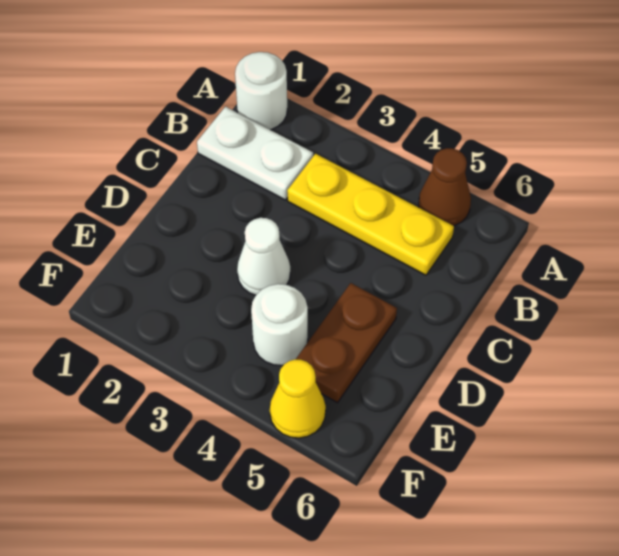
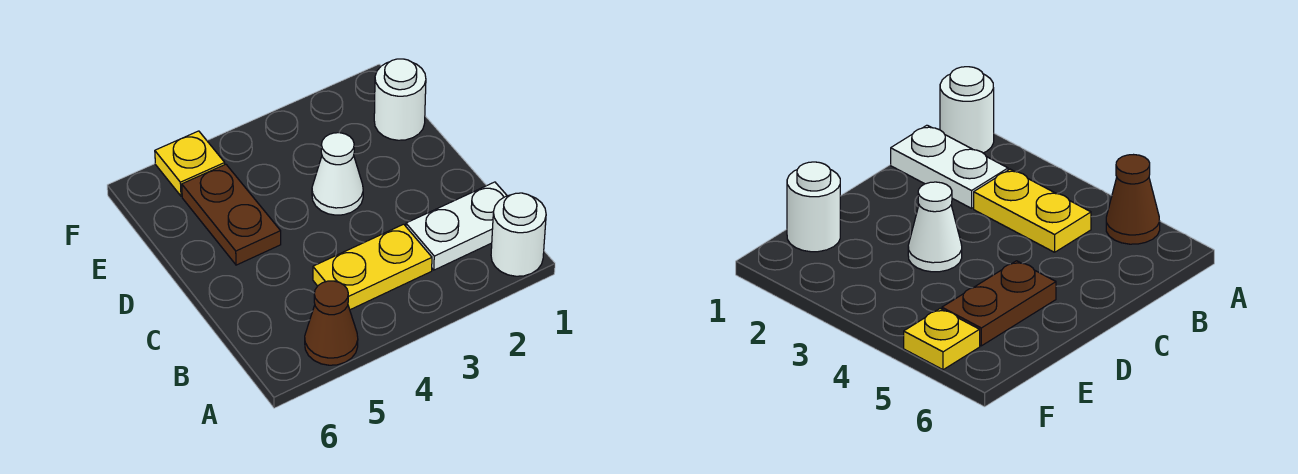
yellow 1x3 plate [287,154,454,275] -> yellow 1x2 plate [313,224,432,310]
white 1x1 round brick [251,284,308,366] -> white 1x1 round brick moved to [374,59,426,140]
yellow 1x1 cone [270,359,326,438] -> yellow 1x1 plate [155,131,225,196]

